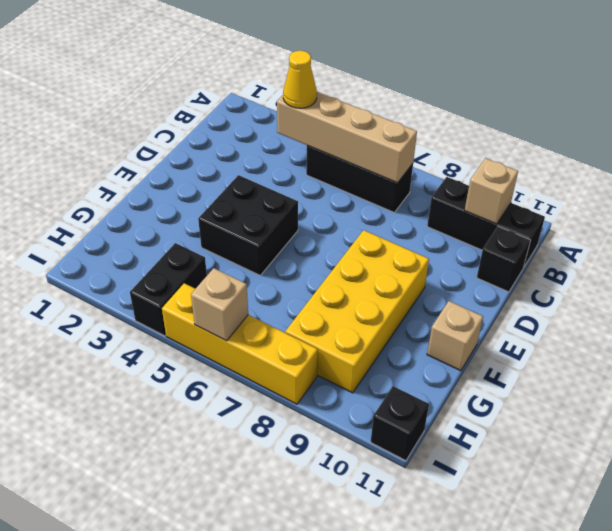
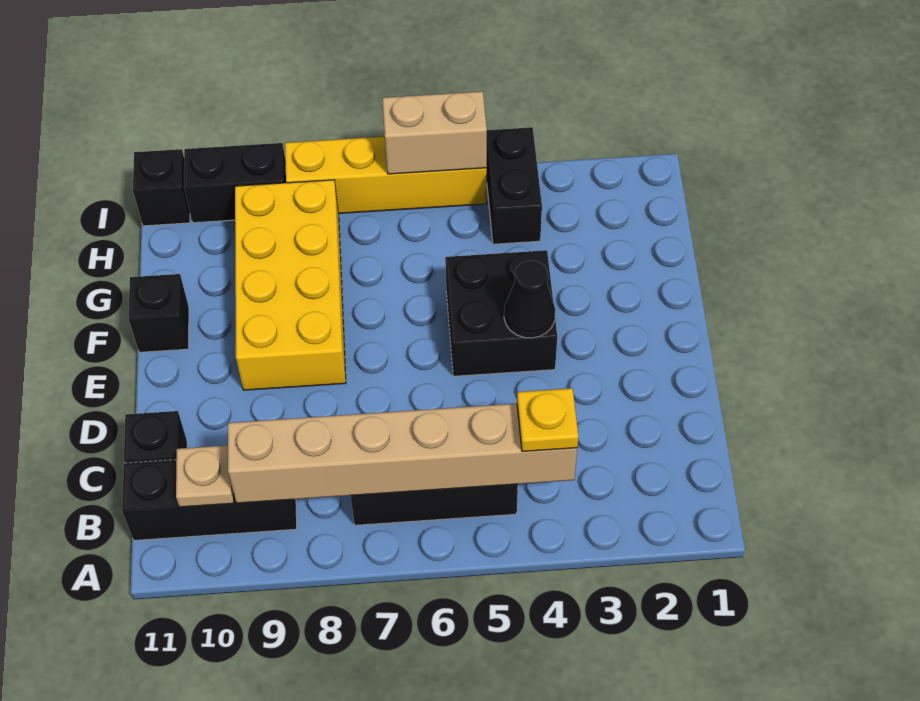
tan 1x4 brick [277,92,417,183] -> tan 1x6 brick [228,404,577,503]
yellow 1x1 cone [283,51,317,108] -> yellow 1x1 plate [517,388,579,452]
tan 1x1 brick [465,158,518,224] -> tan 1x1 plate [176,445,234,507]
none -> black 1x1 cone [504,261,555,338]
tan 1x1 brick [427,301,483,371] -> black 1x1 brick [129,274,189,352]
tan 1x1 brick [191,268,248,341] -> tan 1x2 brick [383,91,487,174]
none -> black 1x2 brick [184,143,286,223]

